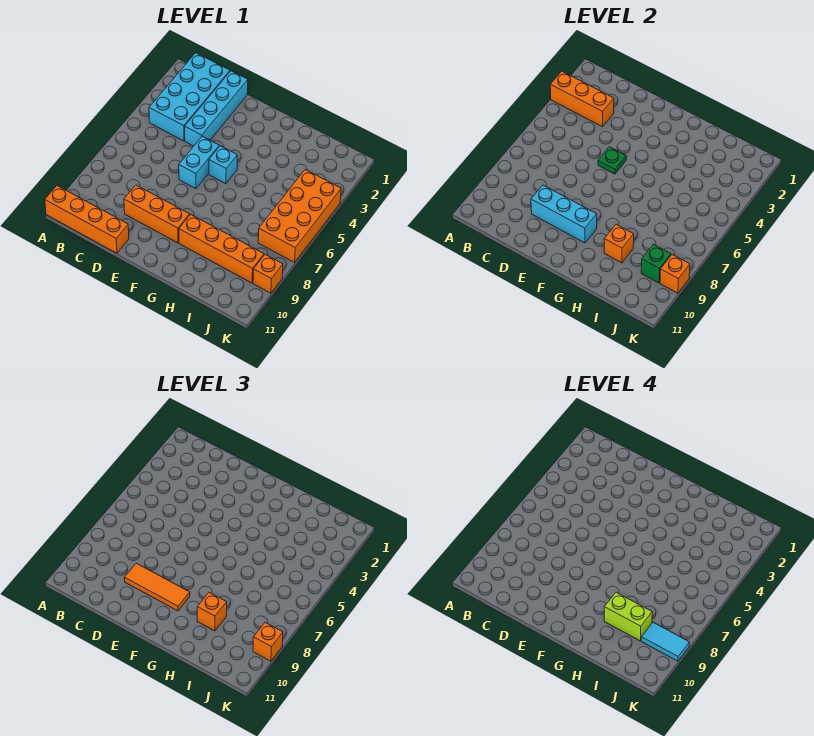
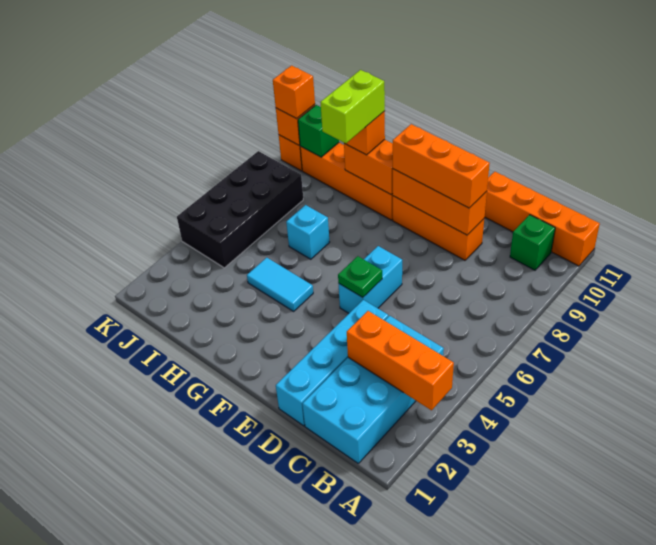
none -> green 1x1 brick [510,215,555,270]
cyan 1x3 brick [531,185,597,243] -> orange 1x3 brick [393,169,487,235]
orange 1x3 tile [124,563,190,611] -> orange 1x3 brick [393,124,490,208]
cyan 1x1 brick [209,146,237,184] -> cyan 1x1 brick moved to [286,205,330,259]
orange 1x1 brick [604,224,634,263] -> orange 1x2 brick [344,140,393,195]
lime 1x2 brick [604,592,652,641] -> lime 1x2 brick turned to [321,70,385,143]
orange 2x4 brick [258,170,341,262] -> black 2x4 brick [177,151,303,268]
cyan 1x2 tile [641,623,689,661] -> cyan 1x2 tile moved to [247,258,313,311]

